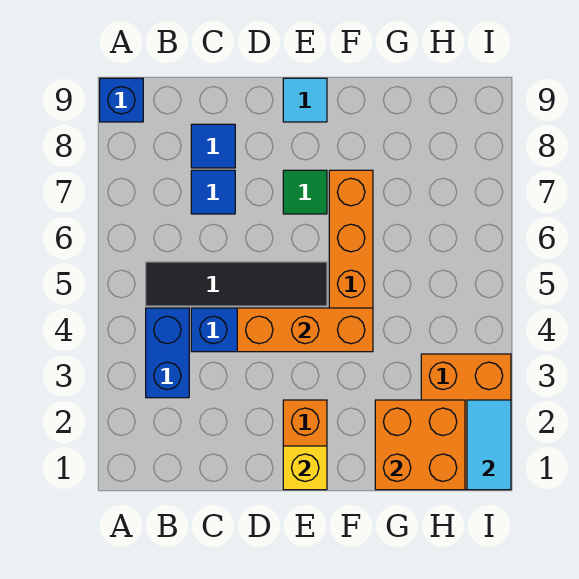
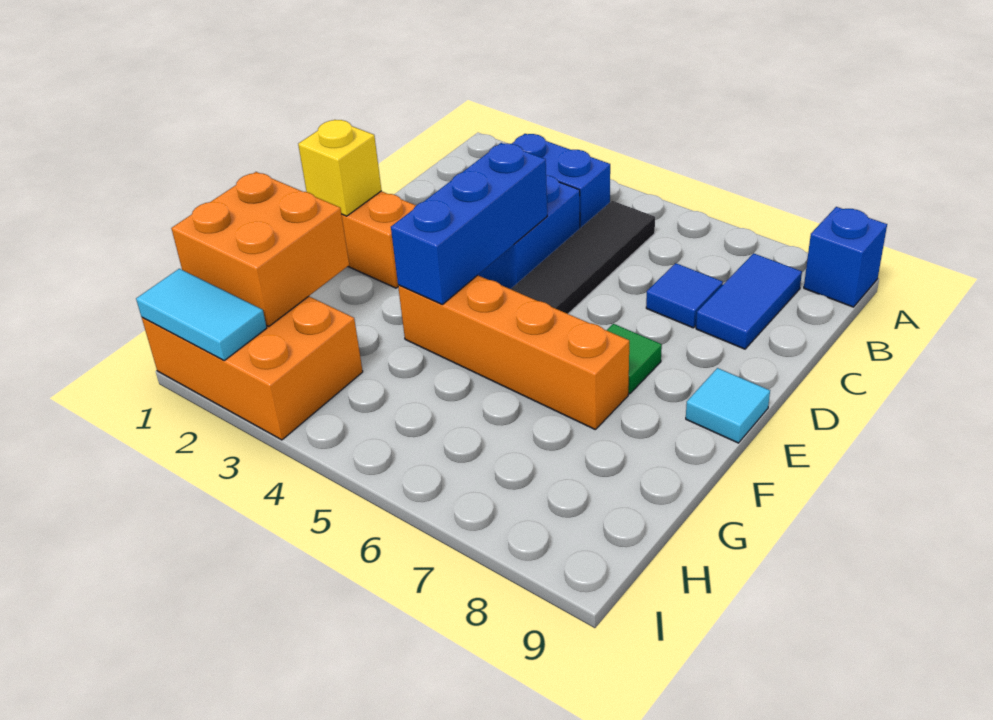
blue 1x1 tile [191,124,235,168] -> blue 1x2 tile [696,253,802,349]
orange 1x3 brick [237,308,373,352] -> blue 1x3 brick [391,143,547,304]

